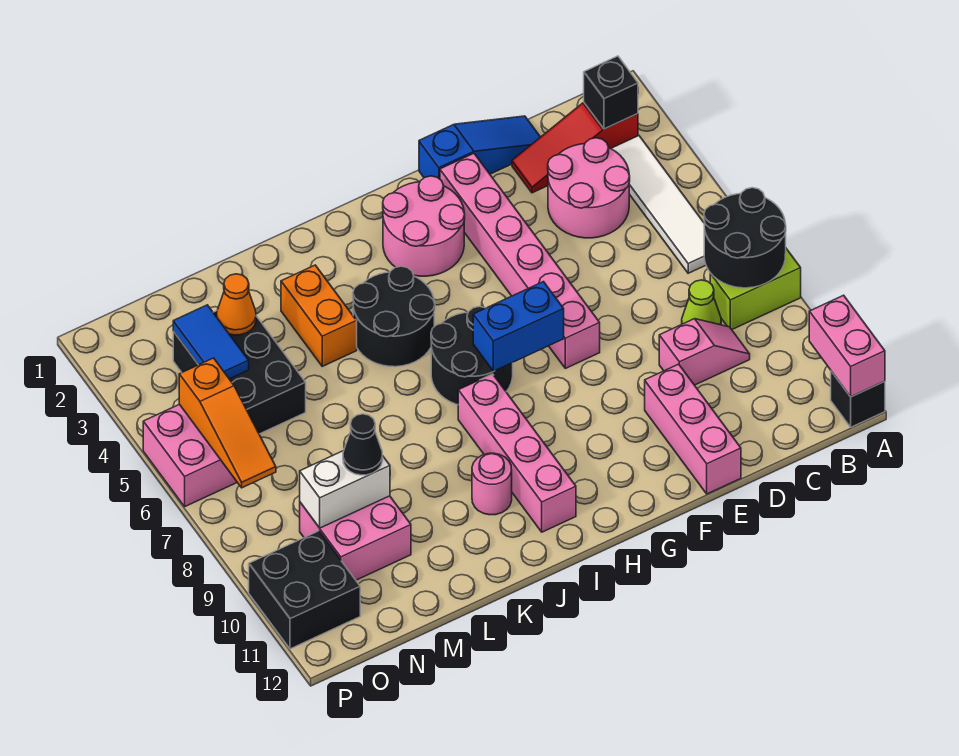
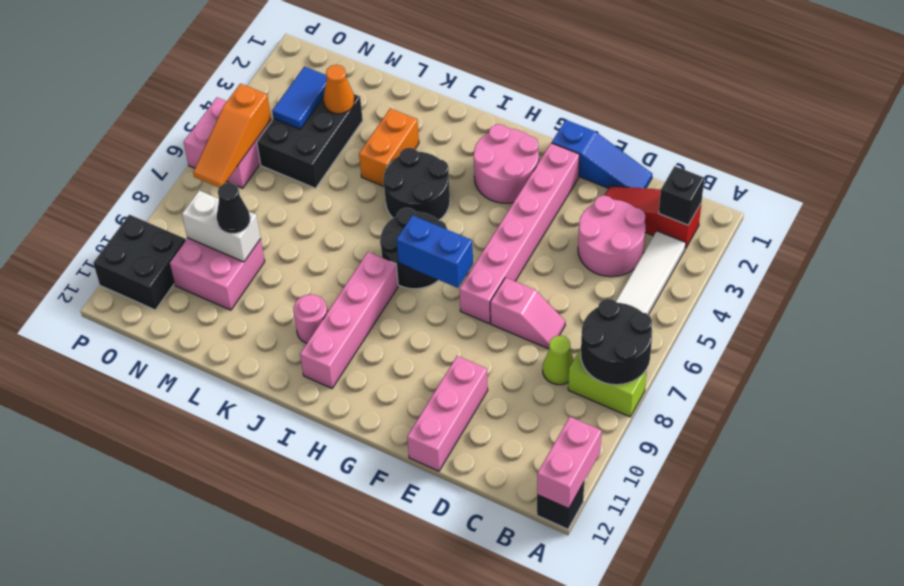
pink 1x2 slope [659,319,750,385] -> pink 1x2 slope moved to [490,278,565,349]

